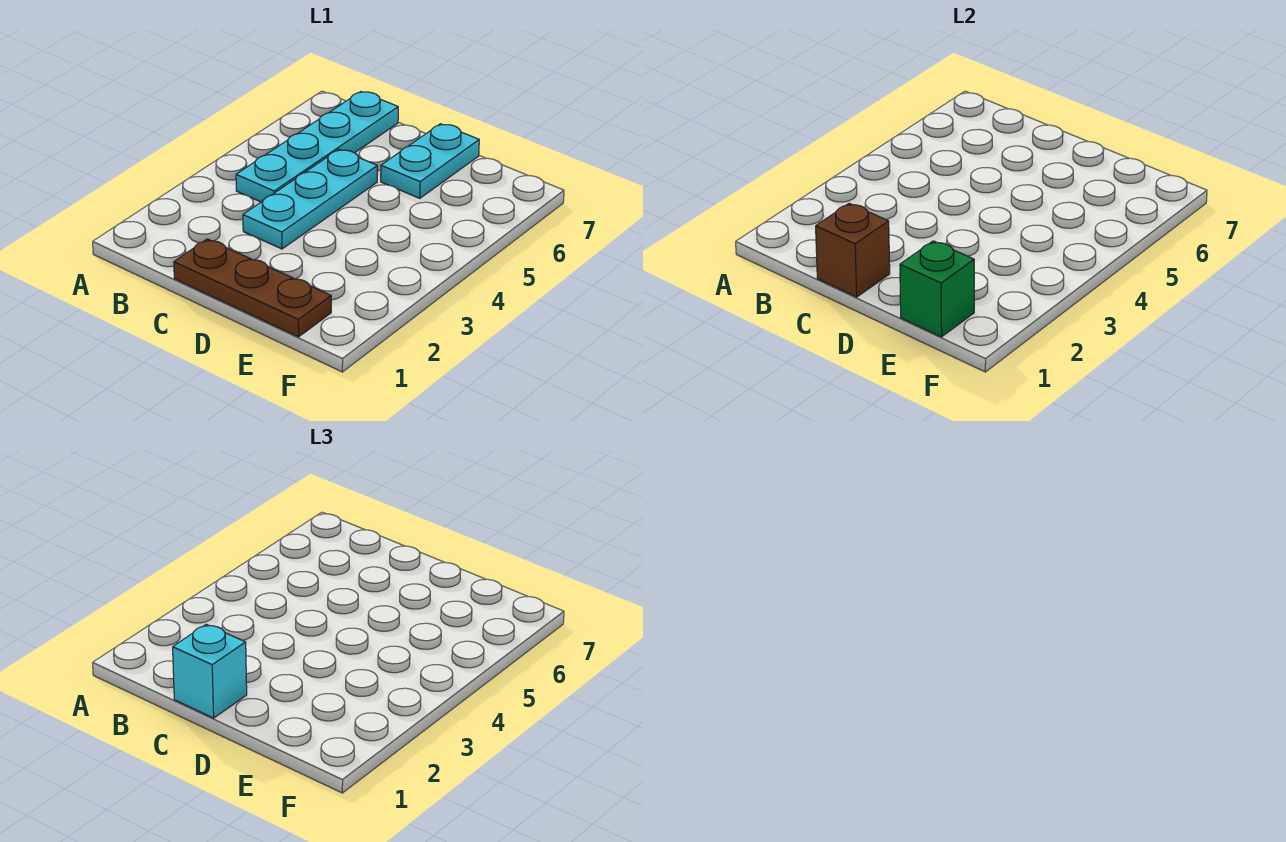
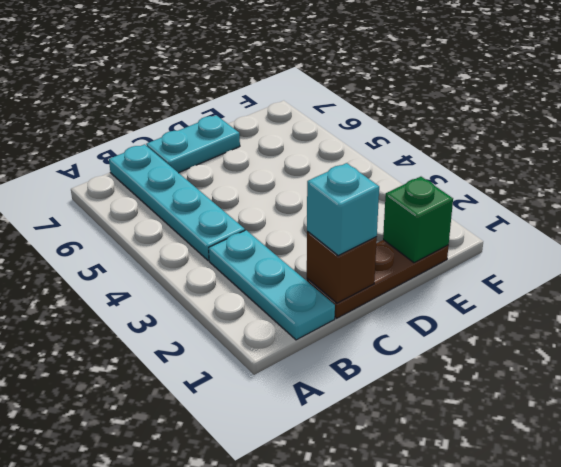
cyan 1x3 plate [243,149,377,249] -> cyan 1x3 plate moved to [209,230,335,340]
cyan 1x2 plate [381,124,479,198] -> cyan 1x2 plate turned to [146,115,240,173]

